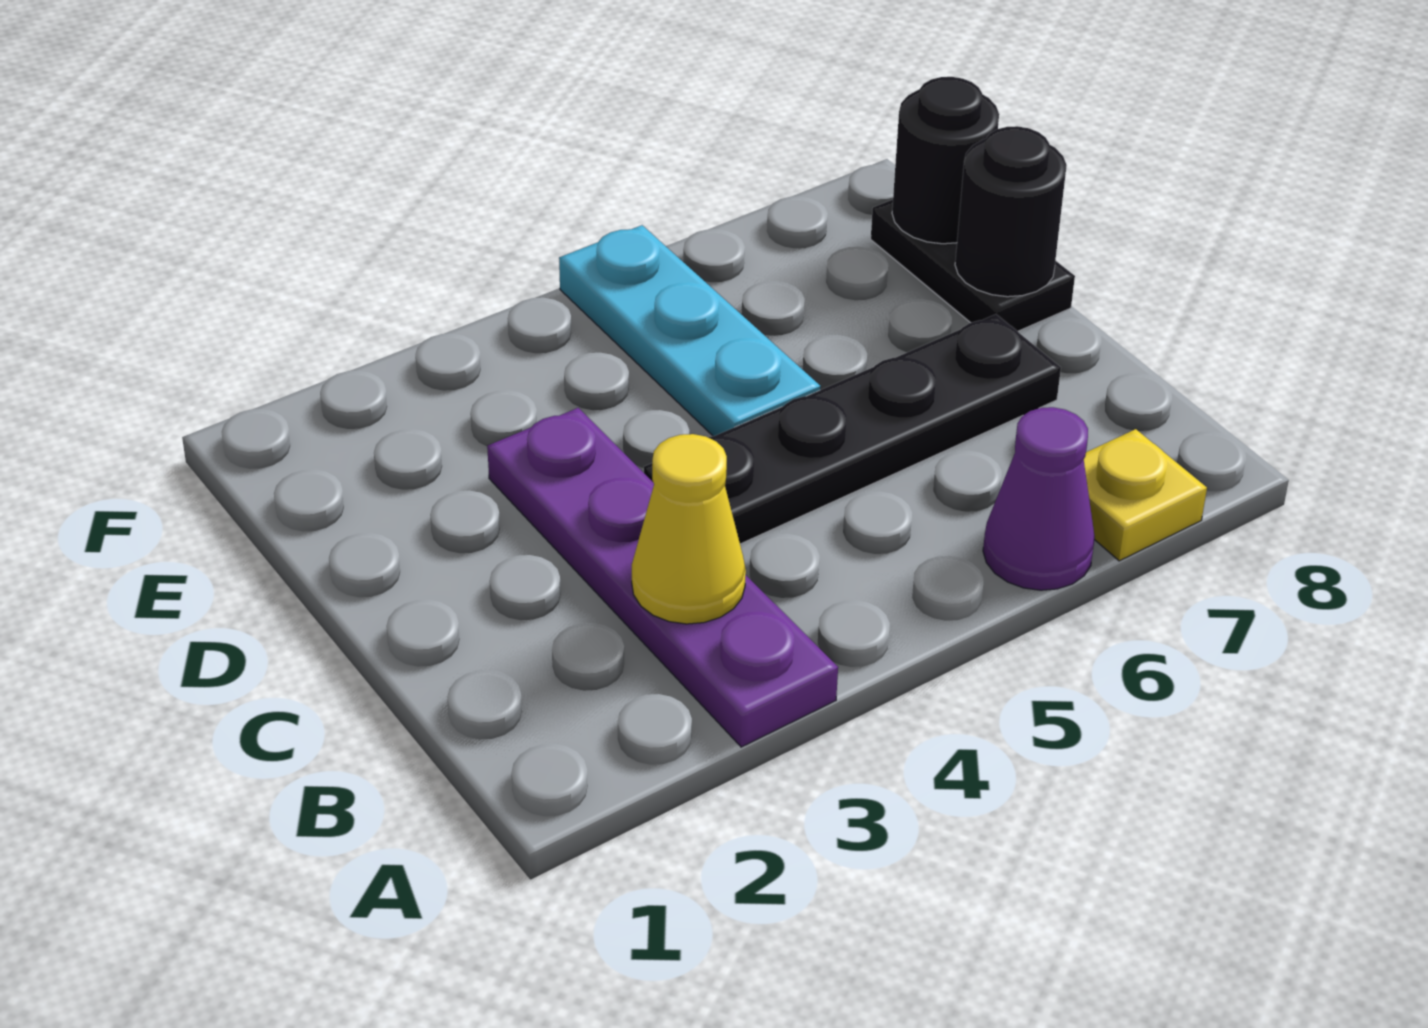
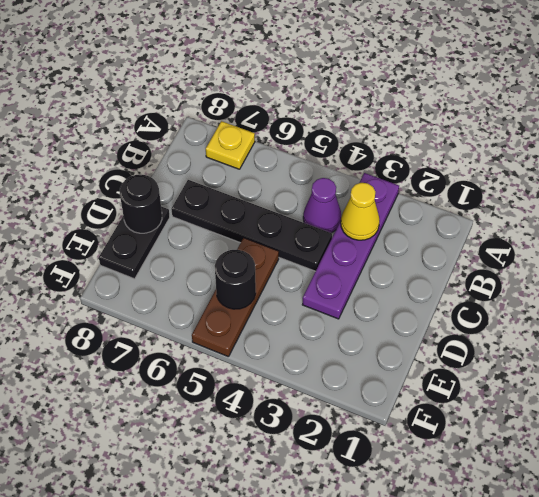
purple 1x1 cone [983,407,1095,590] -> purple 1x1 cone moved to [303,178,341,233]
cyan 1x3 plate [559,225,821,436] -> brown 1x3 plate [192,238,279,357]
black 1x1 round brick [892,77,999,244] -> black 1x1 round brick moved to [215,250,256,309]

